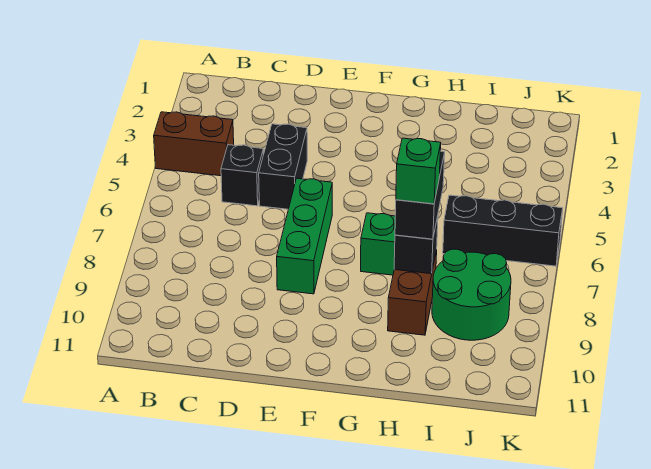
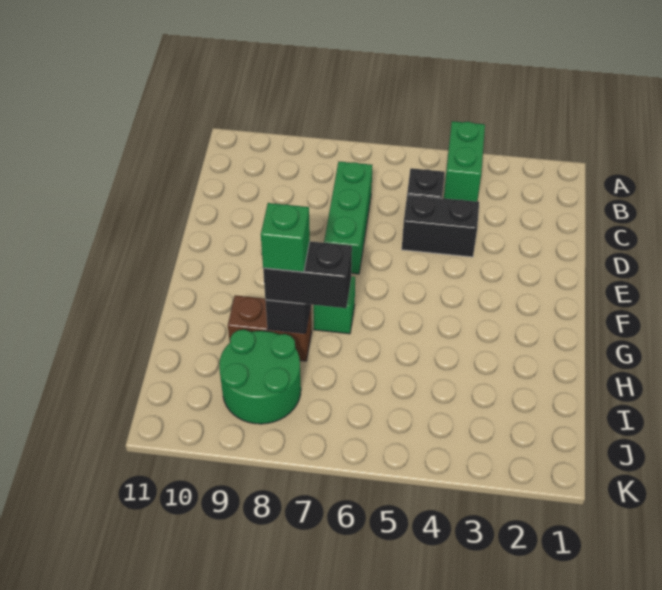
brown 1x2 brick [154,112,234,176] -> green 1x2 brick [444,121,485,202]
green 1x3 brick [277,178,332,294] -> green 1x3 brick turned to [324,162,372,274]
black 1x3 brick [443,195,563,266] -> none

